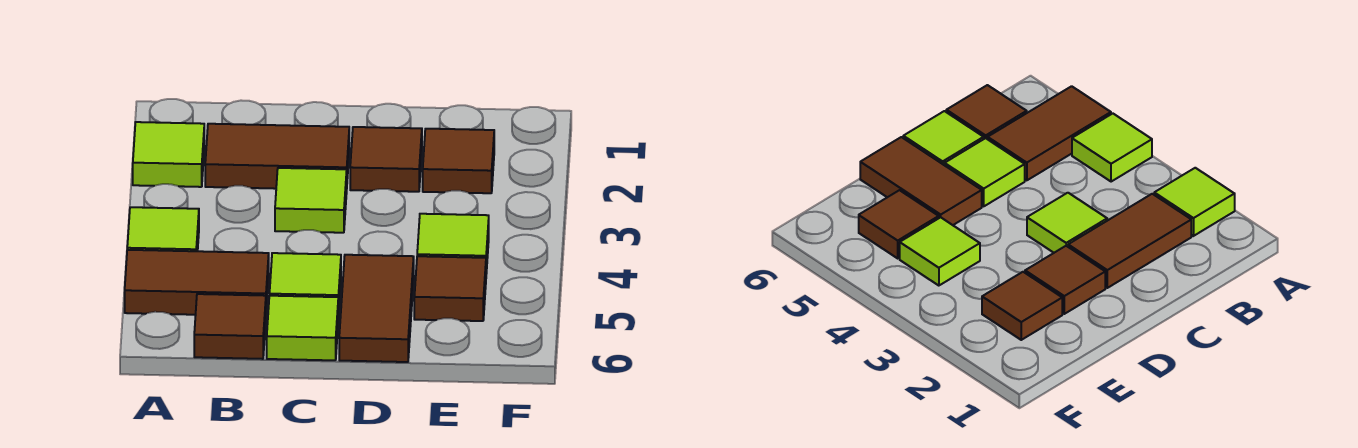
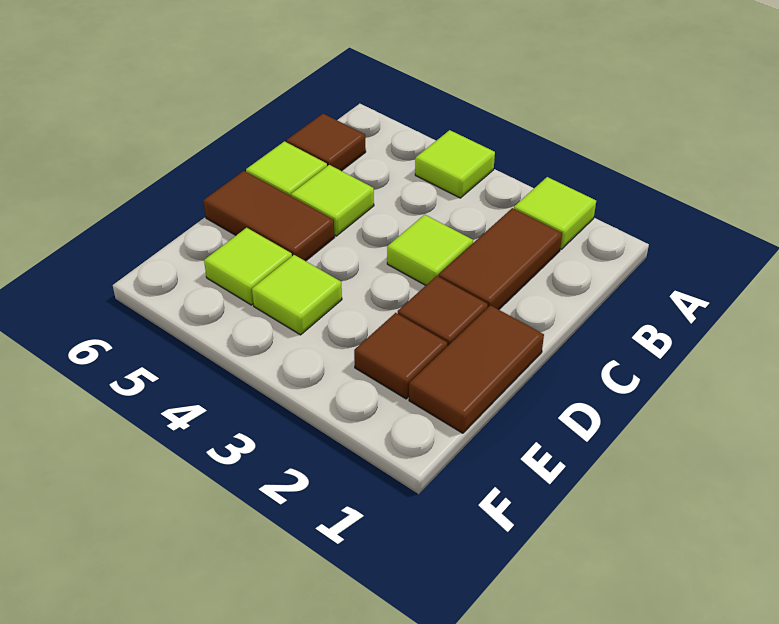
brown 1x2 tile [125,250,269,315] -> brown 1x2 tile moved to [409,305,544,433]
brown 1x1 tile [414,256,486,321] -> lime 1x1 tile [204,228,292,305]

